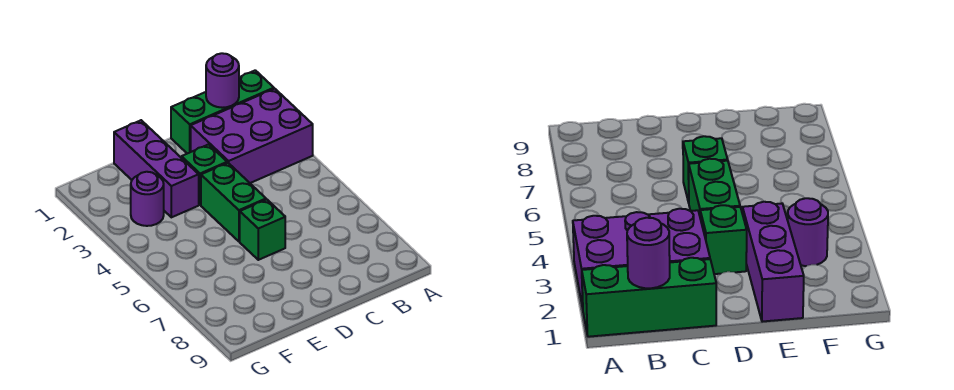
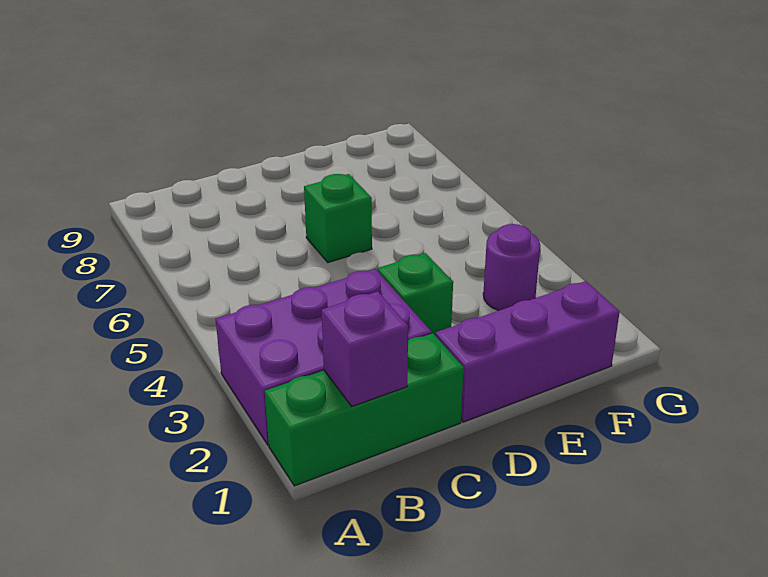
purple 1x1 round brick [206,53,239,108] -> purple 1x1 brick [322,292,408,406]
green 1x2 brick [201,163,266,241] -> none
purple 1x3 brick [114,120,199,217] -> purple 1x3 brick turned to [435,281,620,422]

